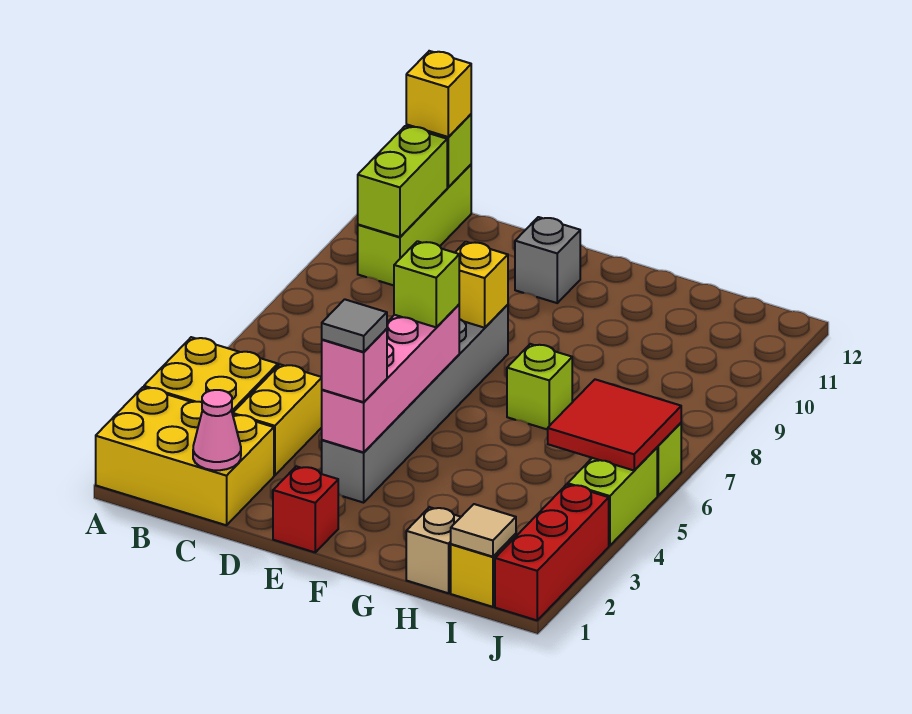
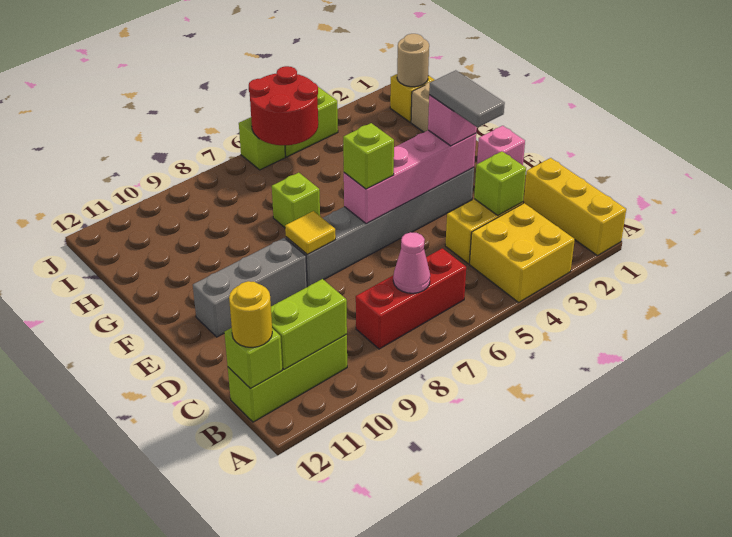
yellow 2x3 brick [96,387,274,525] -> yellow 1x3 brick [524,158,626,256]
yellow 1x1 brick [406,51,471,137] -> yellow 1x1 round brick [229,281,272,347]
pink 1x1 cone [193,390,241,470] -> pink 1x1 cone moved to [393,232,430,293]
none -> lime 1x1 brick [474,151,526,215]
red 1x1 brick [273,466,338,552] -> pink 1x1 brick [477,126,525,165]
grey 1x1 tile [322,299,387,352] -> grey 1x2 tile [429,70,505,127]
yellow 1x1 brick [455,242,508,328] -> yellow 1x1 tile [285,211,336,254]
grey 1x1 brick [515,217,580,303] -> grey 1x3 brick [193,238,307,337]
tan 1x1 tile [451,504,516,557] -> tan 1x1 round brick [397,34,429,87]
red 2x2 tile [548,379,681,470] -> red 2x2 round brick [249,66,318,145]
red 1x3 brick [495,484,609,620] -> red 1x3 brick moved to [356,248,466,349]

